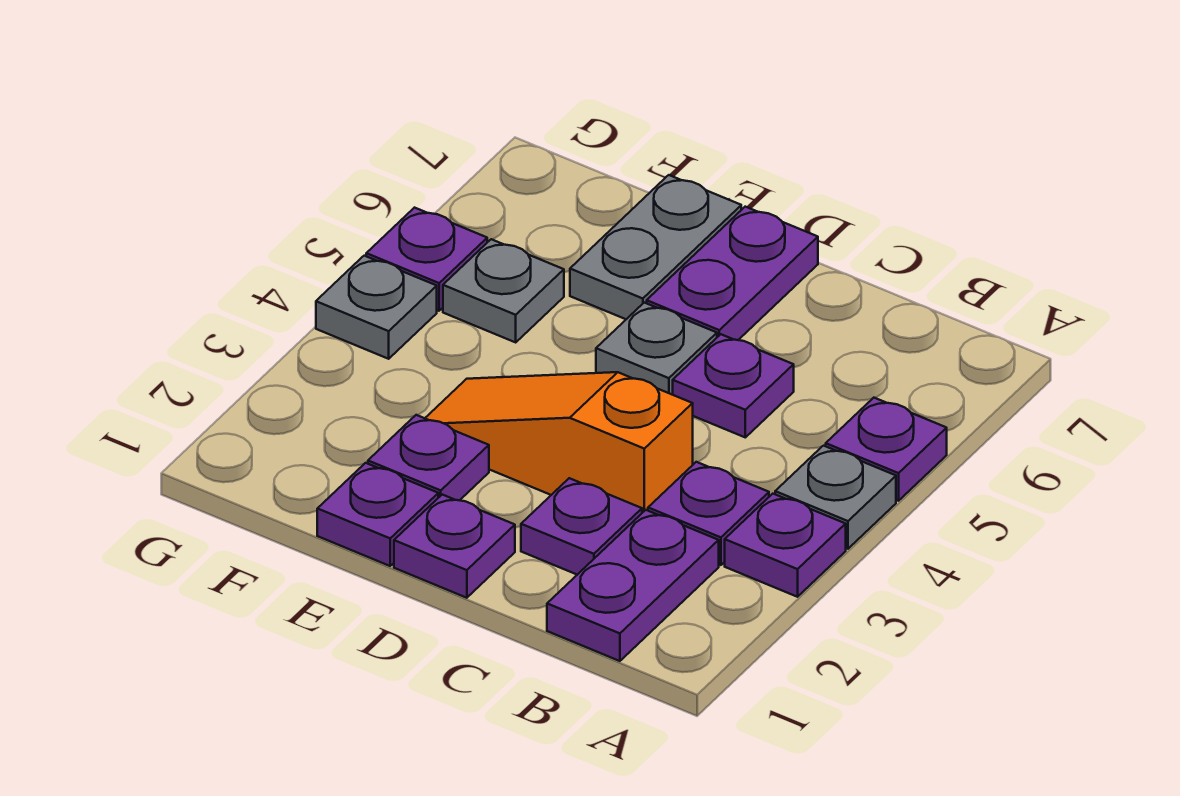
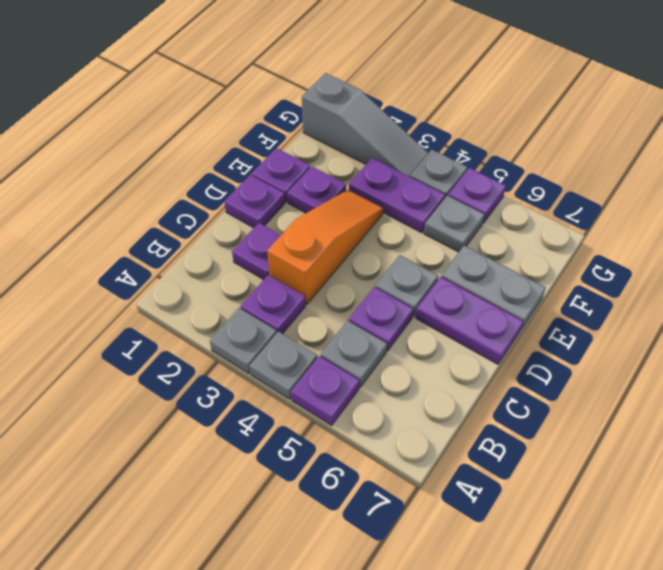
purple 1x1 plate [725,494,846,597] -> grey 1x1 plate [210,308,277,374]
purple 1x2 plate [547,510,719,661] -> purple 1x2 plate moved to [349,158,445,233]
none -> grey 1x1 plate [321,321,387,387]
none -> grey 1x3 slope [302,73,428,177]

